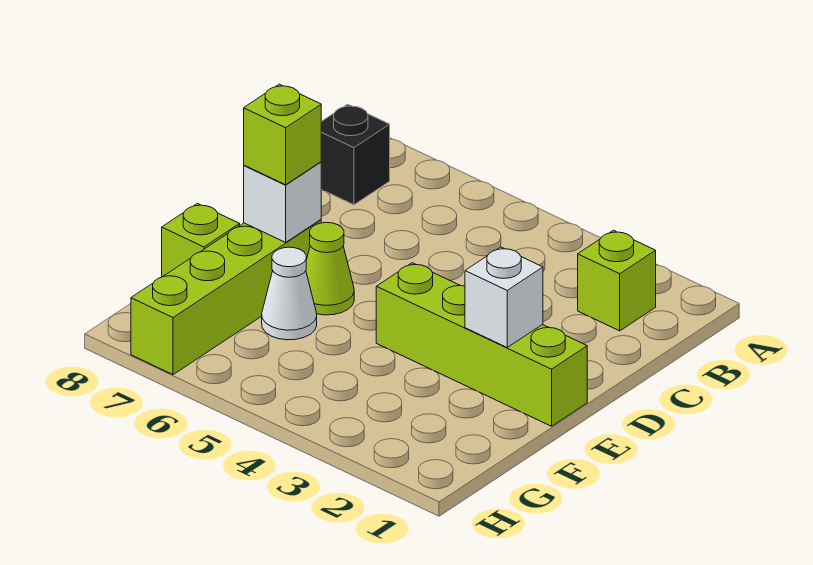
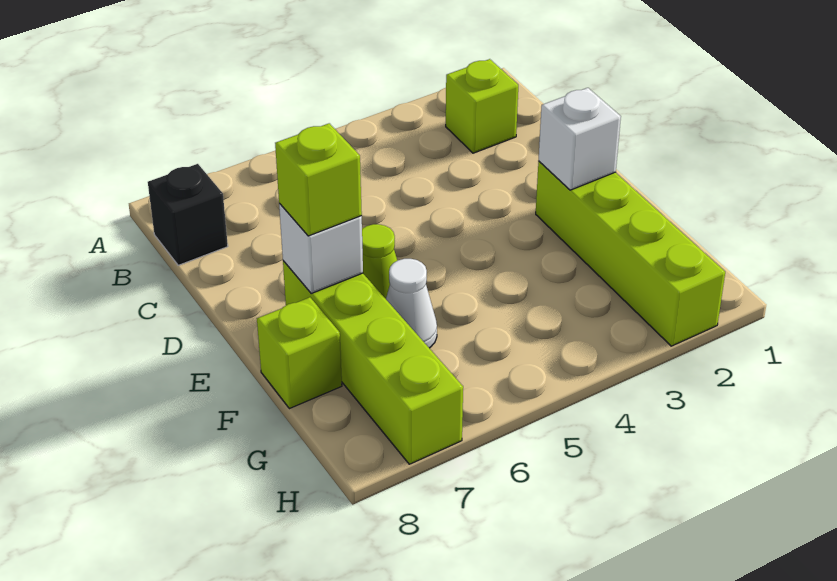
lime 1x4 brick [376,263,587,426] -> lime 1x4 brick turned to [536,162,725,346]

